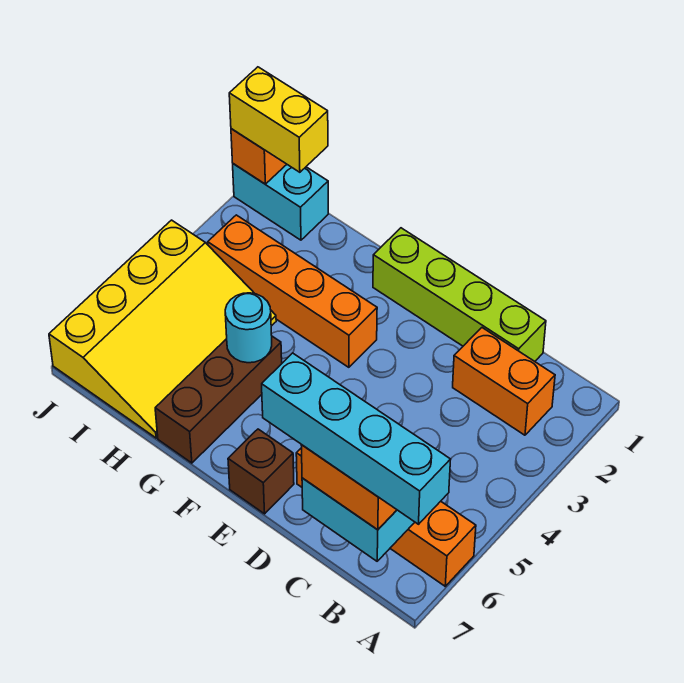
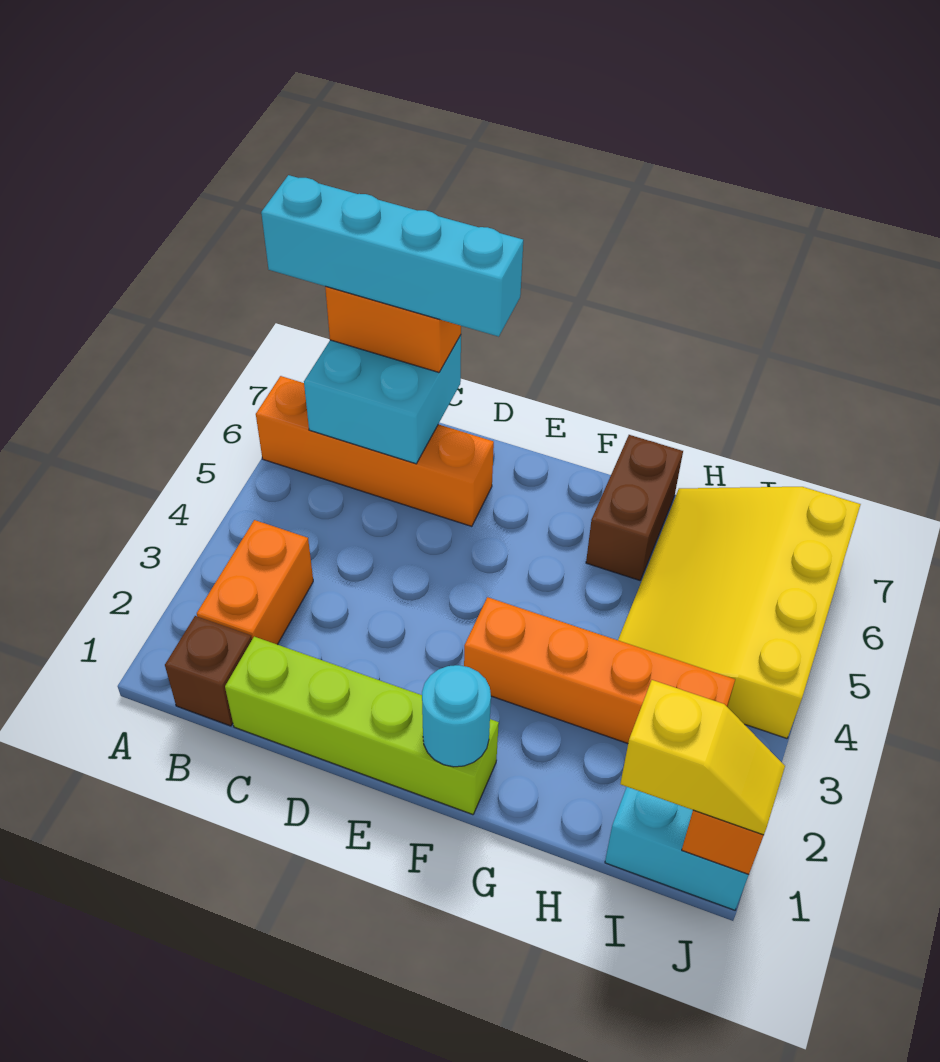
orange 1x2 brick [453,328,555,435] -> orange 1x2 brick turned to [197,520,313,645]
brown 1x1 brick [228,429,294,514] -> brown 1x1 brick moved to [165,616,252,726]
brown 1x3 brick [155,336,282,463] -> brown 1x2 brick [586,435,683,580]
cyan 1x1 round brick [225,293,272,363] -> cyan 1x1 round brick moved to [422,665,491,767]
yellow 1x2 brick [229,67,328,172] -> yellow 1x2 slope [620,680,785,835]

